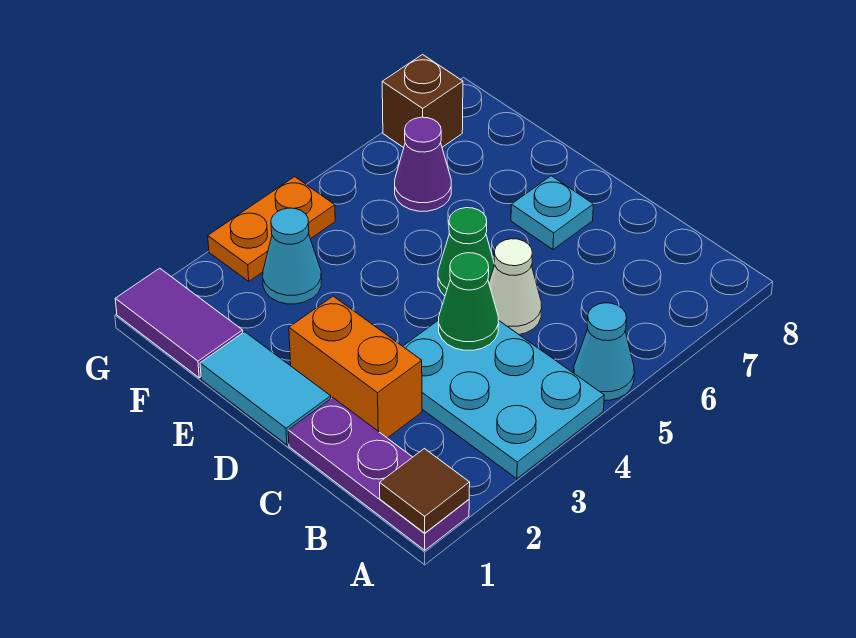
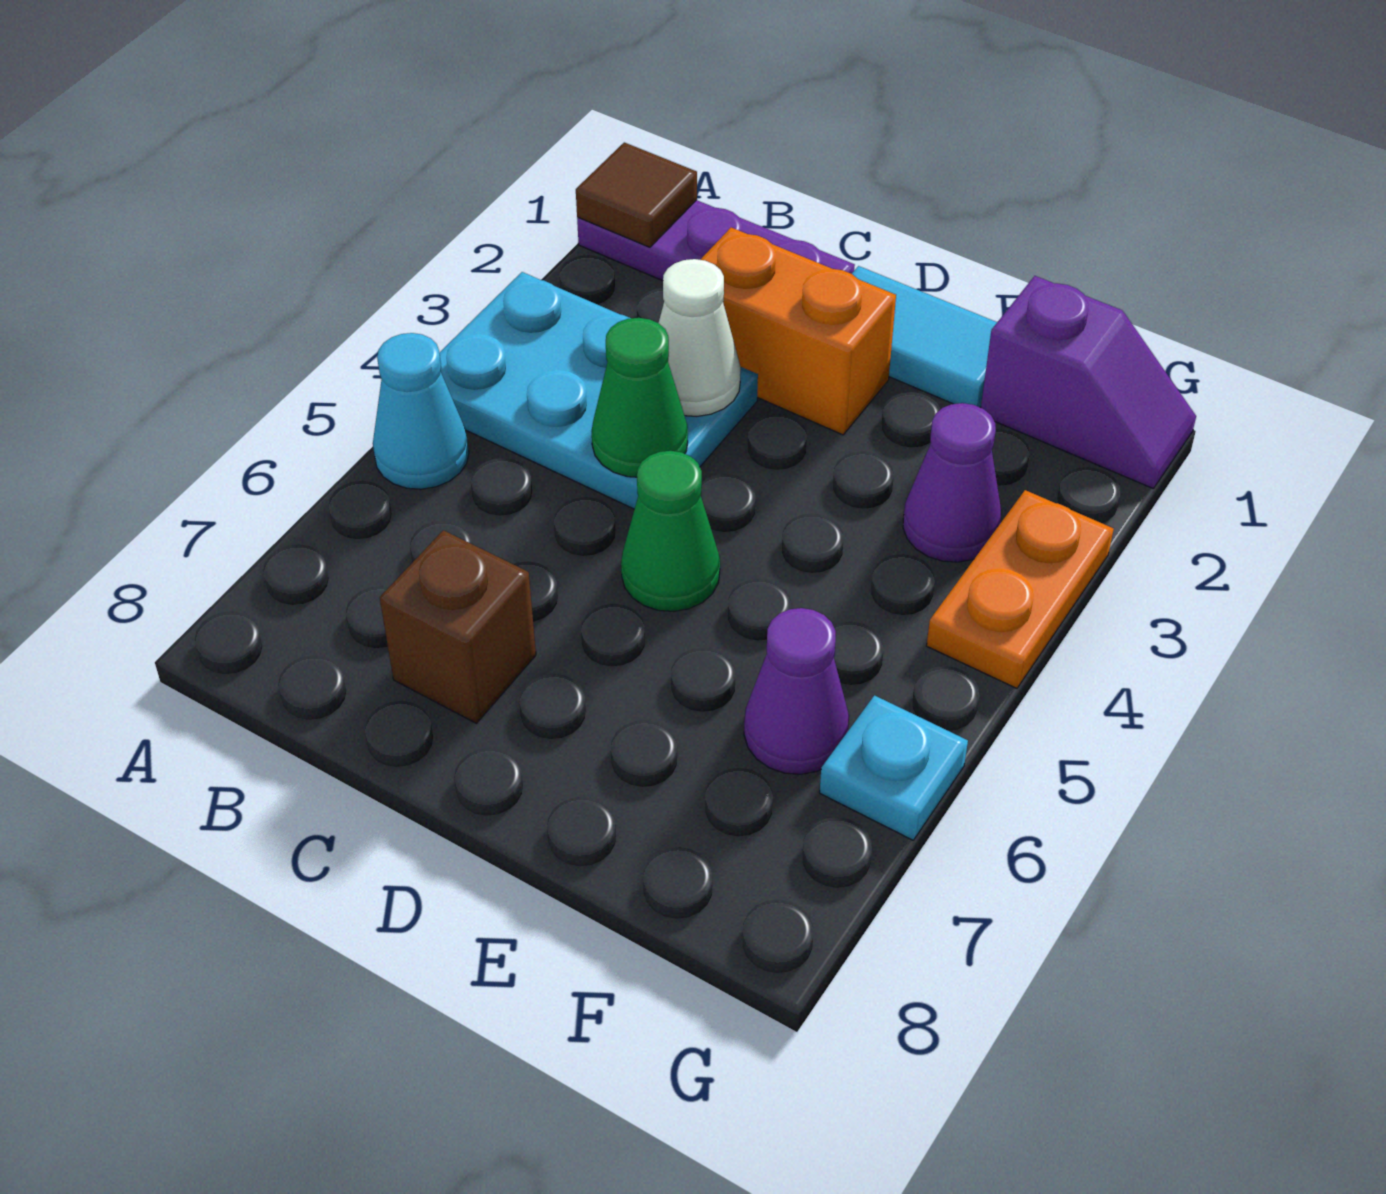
white 1x1 cone [489,239,542,335] -> white 1x1 cone moved to [659,259,741,416]
cyan 1x1 plate [511,176,593,250] -> cyan 1x1 plate moved to [820,695,968,840]
purple 1x2 tile [115,268,243,378] -> purple 1x2 slope [981,276,1196,489]
cyan 1x1 cone [263,208,322,304] -> purple 1x1 cone [903,403,1001,562]
brown 1x1 brick [382,55,463,148] -> brown 1x1 brick moved to [380,530,536,723]

